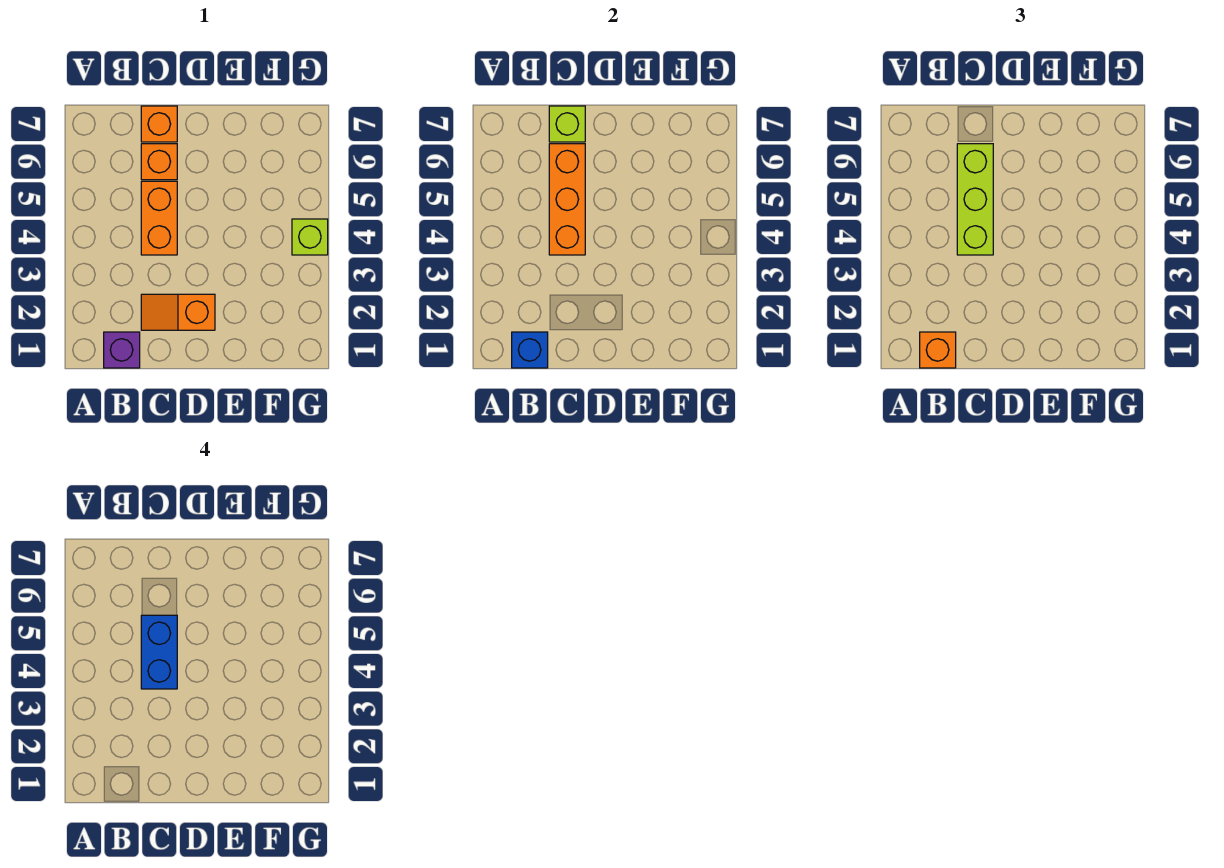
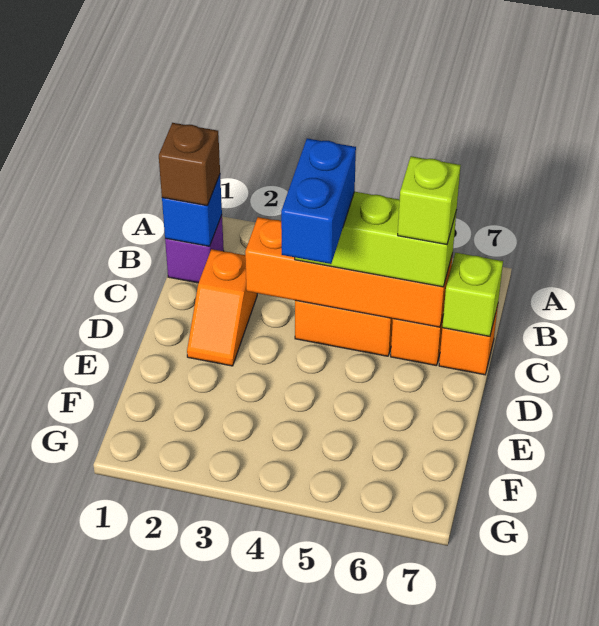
orange 1x1 brick [920,332,956,368] -> brown 1x1 brick [159,123,220,206]
orange 1x2 slope [141,294,215,330] -> orange 1x2 slope turned to [187,249,257,366]
orange 1x3 brick [549,144,585,255] -> orange 1x4 brick [245,217,453,327]
blue 1x2 brick [141,615,177,689] -> blue 1x2 brick turned to [281,138,356,264]
lime 1x1 brick [292,219,328,255] -> lime 1x1 brick moved to [398,156,461,245]

